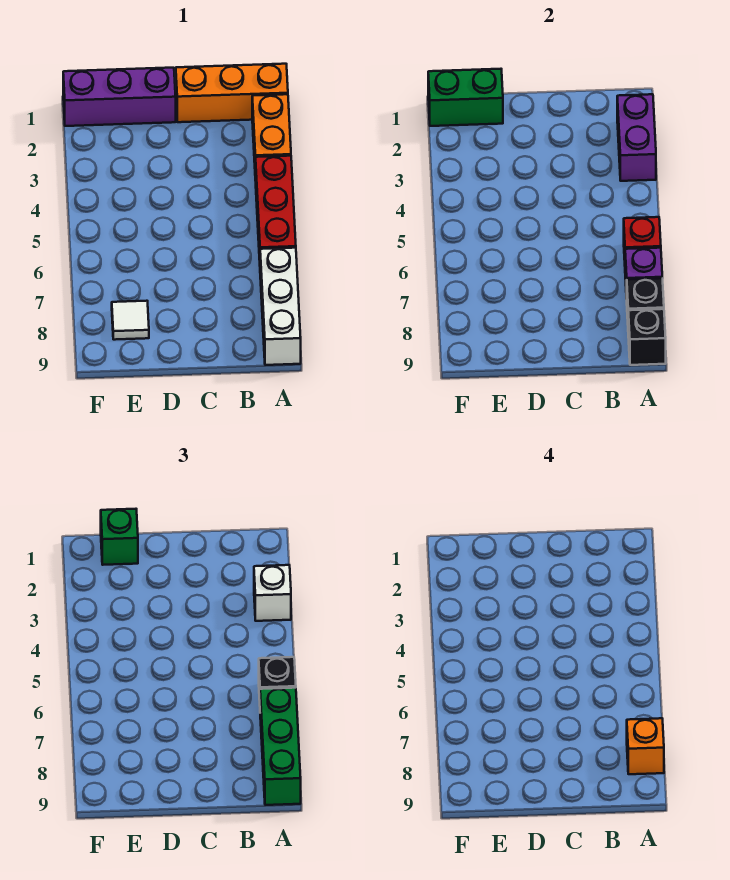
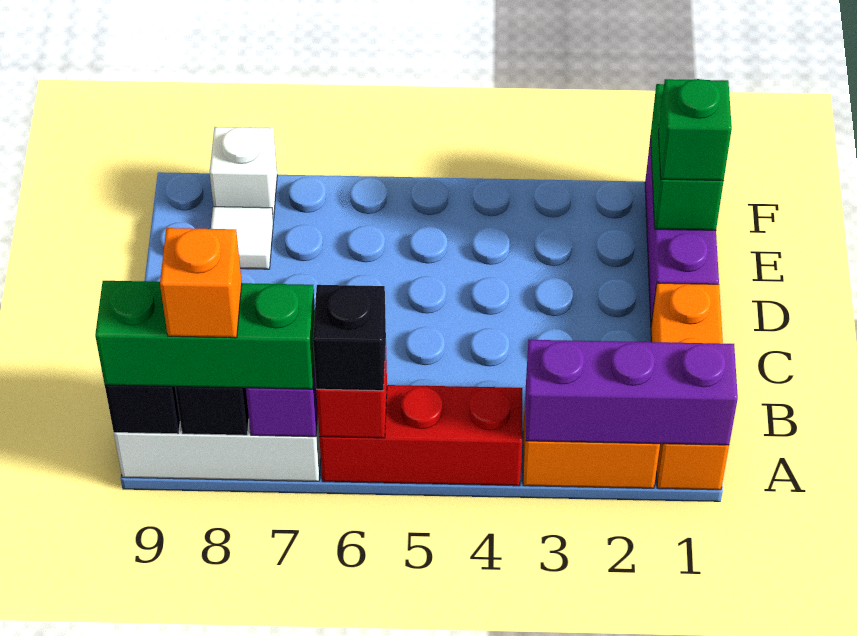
purple 1x2 brick [617,94,656,181] -> purple 1x3 brick [526,340,738,445]
white 1x1 brick [254,565,291,621] -> white 1x1 brick moved to [210,127,277,220]

